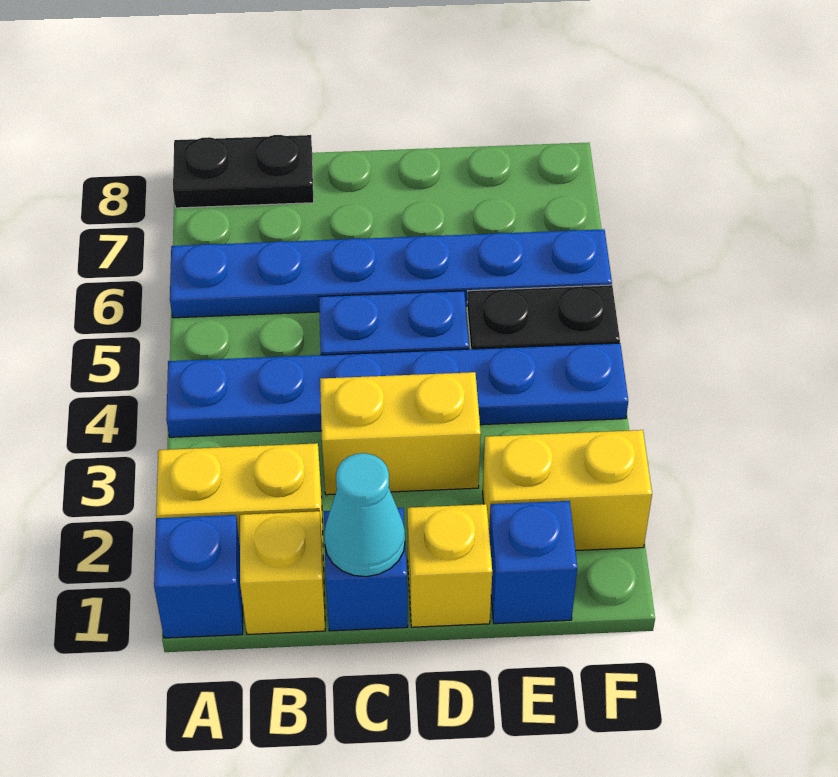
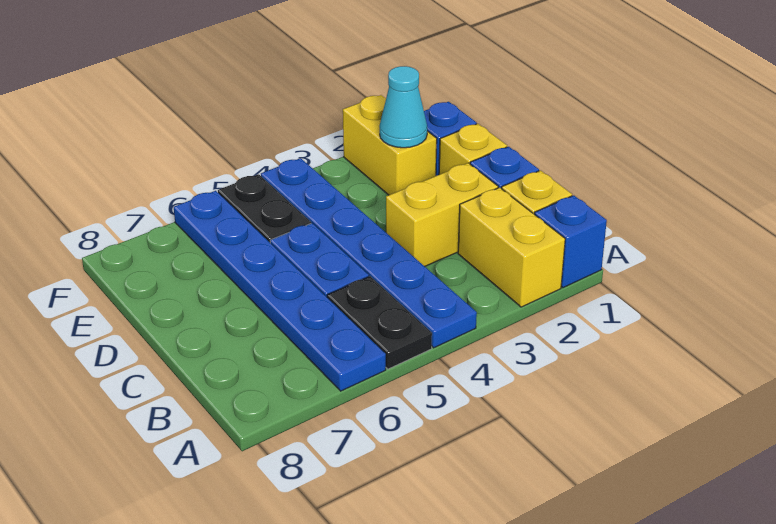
black 1x2 plate [173,135,314,208] -> black 1x2 plate moved to [327,276,432,369]
cyan 1x1 cone [324,453,405,577] -> cyan 1x1 cone moved to [380,66,427,148]
yellow 1x2 brick [320,372,481,495] -> yellow 1x2 brick turned to [386,163,498,266]

